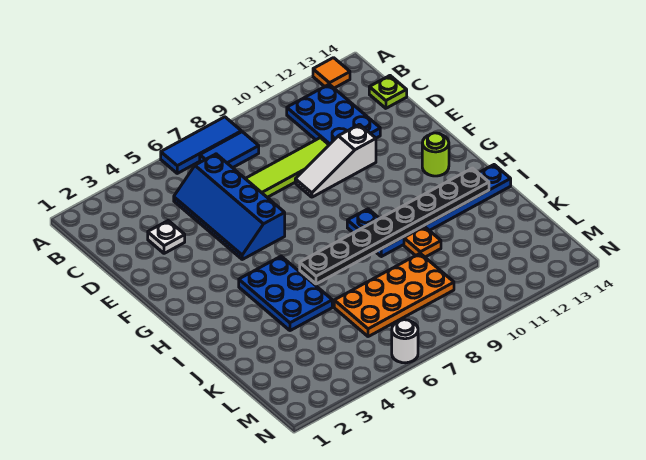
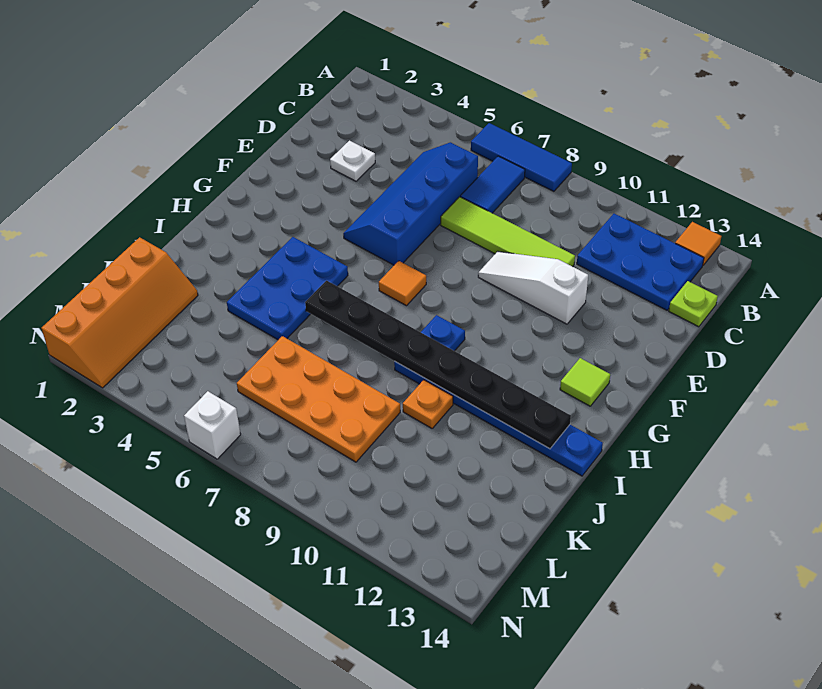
blue 1x2 tile [200,132,259,168] -> blue 1x2 tile turned to [460,156,525,213]
blue 2x3 plate [287,84,380,145] -> blue 2x3 plate turned to [577,214,704,310]
none -> orange 1x1 tile [379,261,426,306]
lime 1x1 round brick [422,133,449,176] -> lime 1x1 tile [560,358,610,406]
none -> orange 2x4 slope [41,237,198,388]
white 1x1 round brick [392,320,418,363] -> white 1x1 brick [184,391,241,459]

